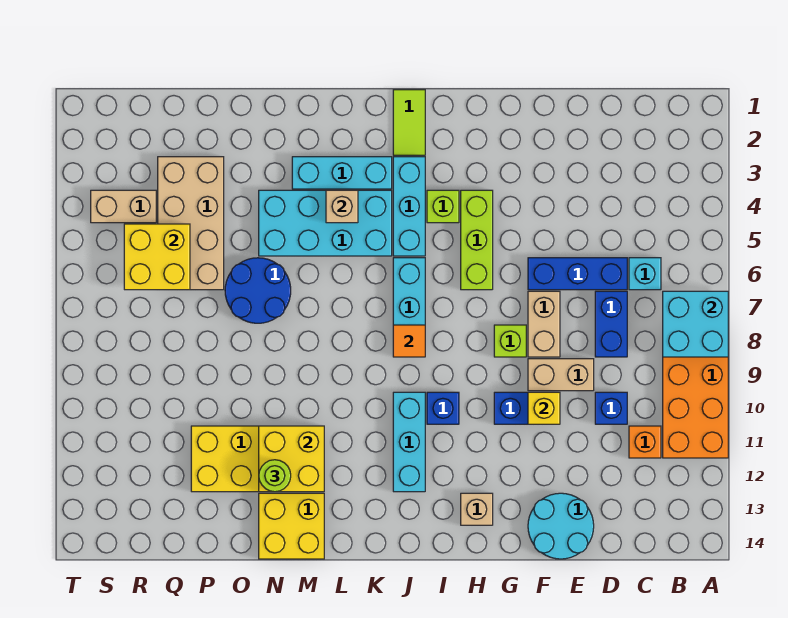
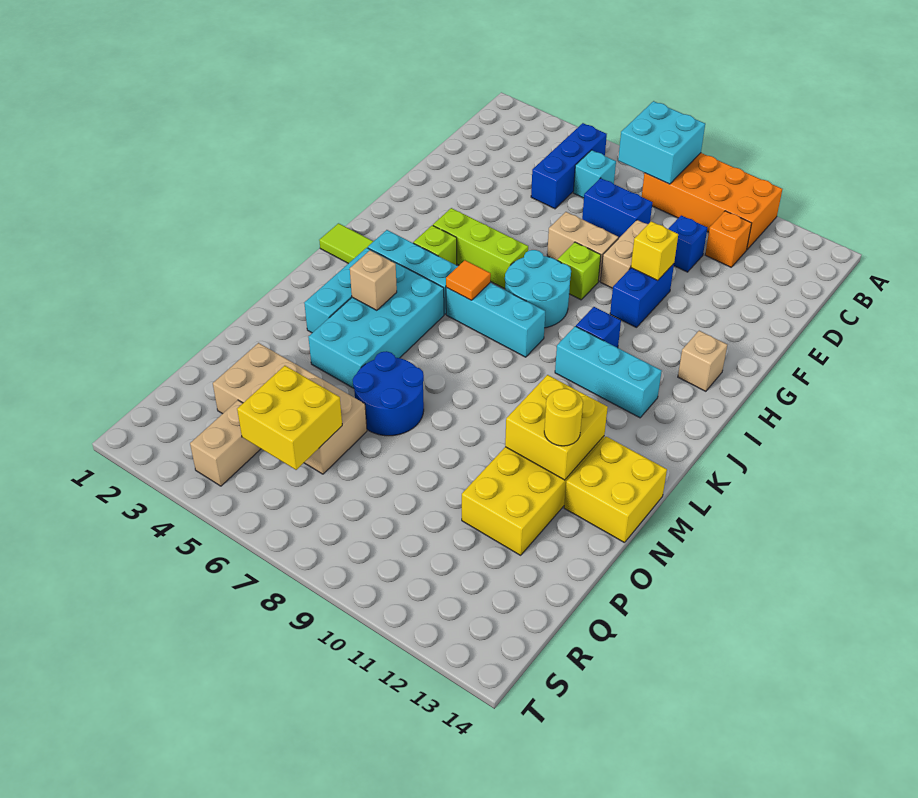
blue 1x3 brick [528,258,627,290] -> blue 1x3 brick moved to [531,123,607,209]
cyan 2x2 round brick [528,493,594,559] -> cyan 2x2 round brick moved to [505,250,571,328]
orange 1x1 tile [393,325,425,357] -> orange 1x1 tile moved to [446,260,491,300]
lime 1x1 round brick [259,460,291,492] -> yellow 1x1 round brick [544,389,583,446]

